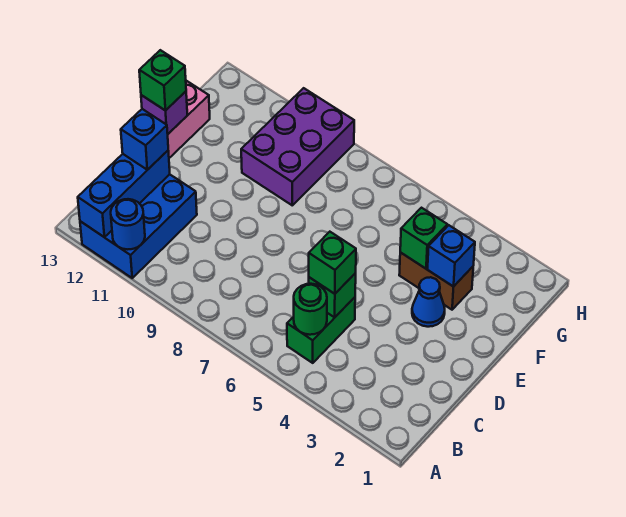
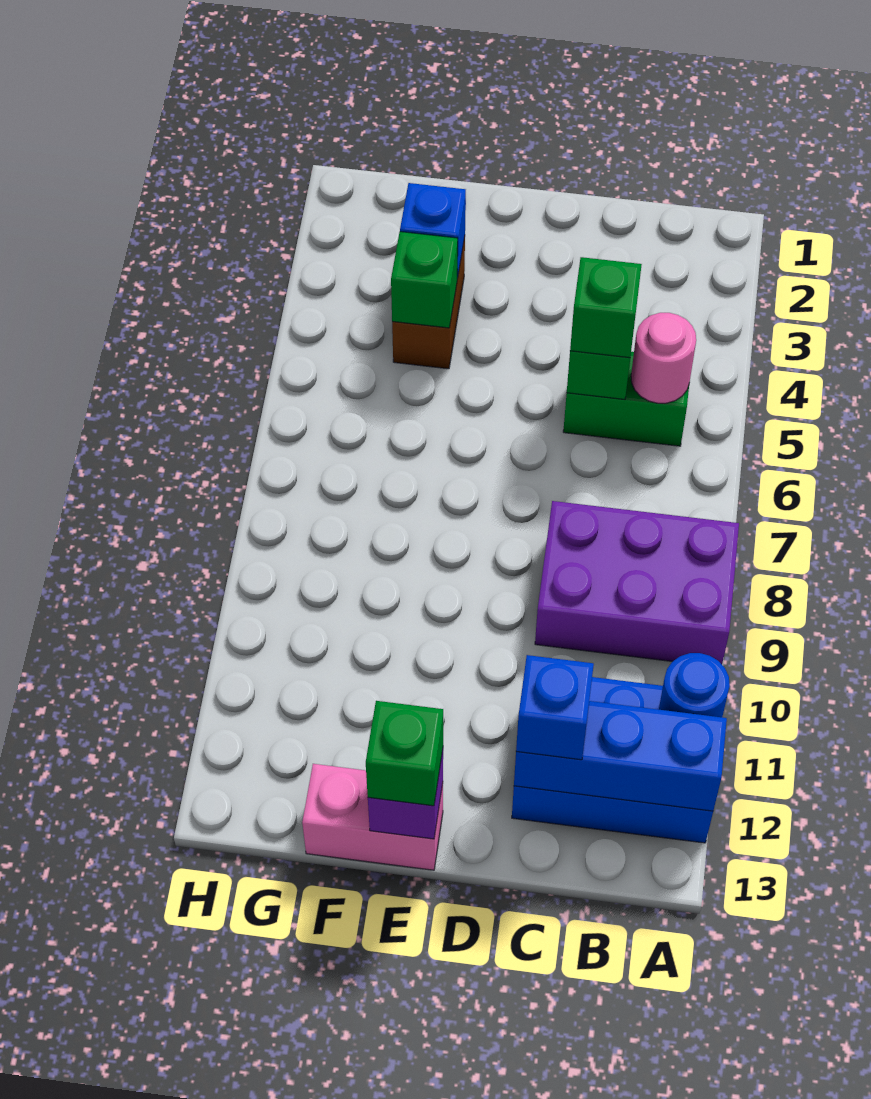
green 1x1 round brick [294,284,327,335] -> pink 1x1 round brick [631,313,696,403]
blue 1x1 cone [412,277,445,327] -> none
purple 2x3 brick [241,88,354,205] -> purple 2x3 brick moved to [535,501,739,664]

